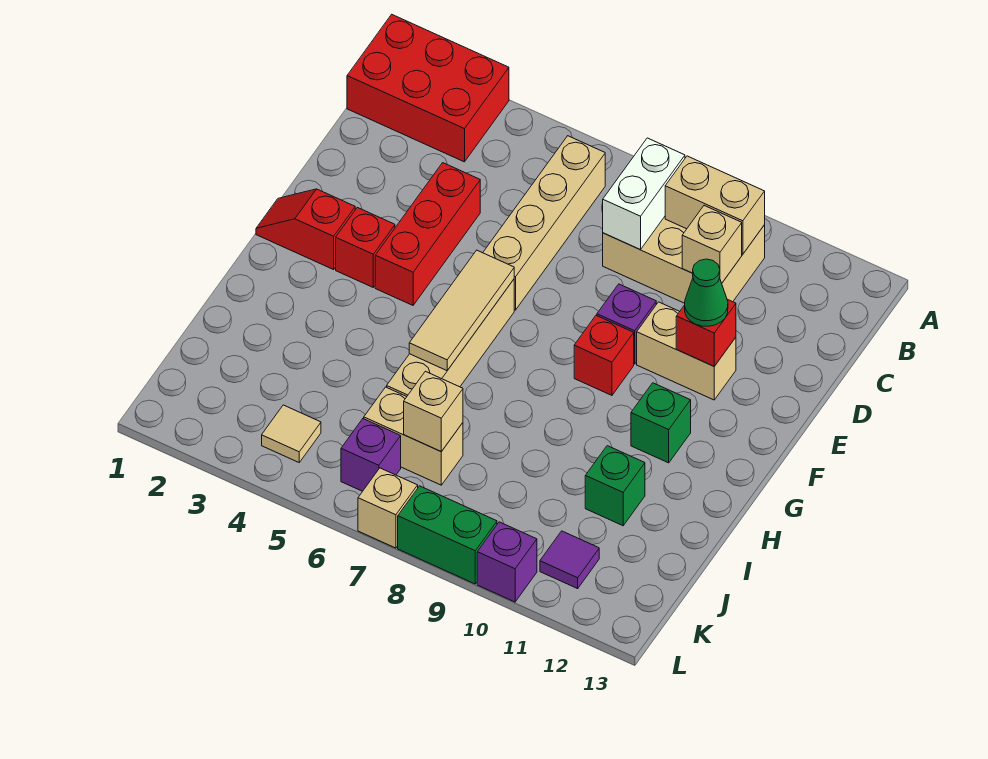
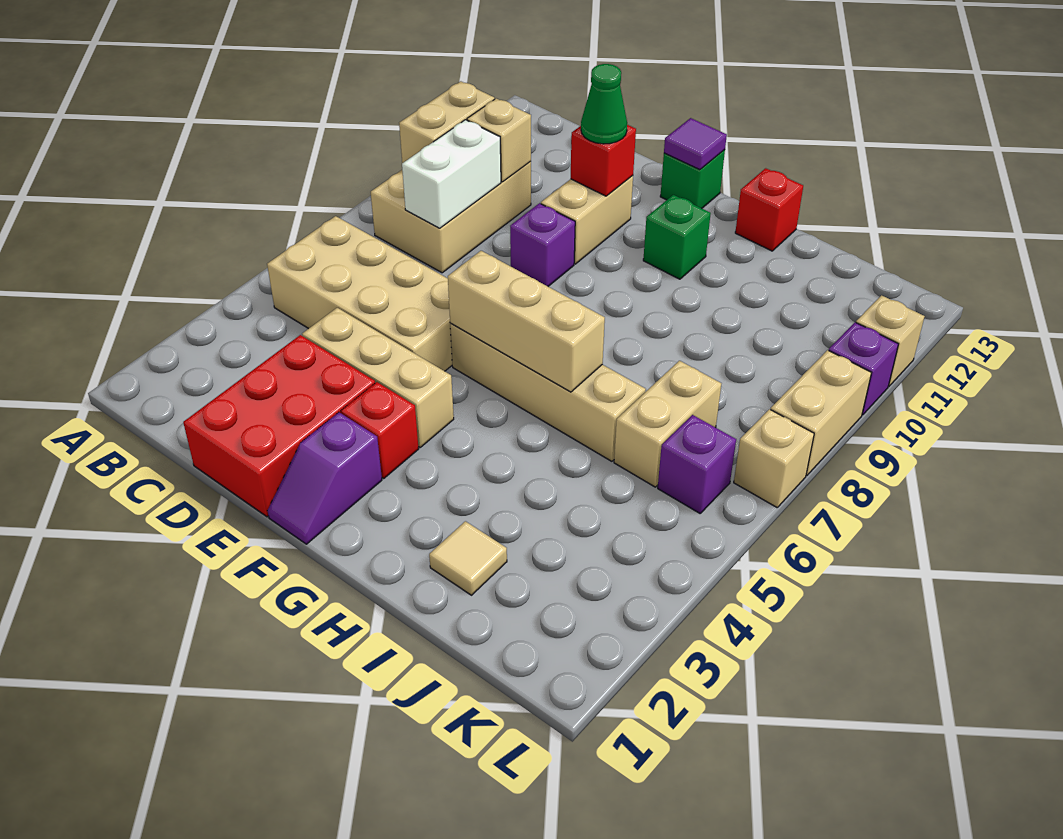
red 2x3 brick [347,14,509,162] -> red 2x3 brick moved to [183,335,375,517]
tan 1x4 brick [483,136,605,310] -> tan 2x4 brick [267,216,452,371]
white 1x2 brick [603,138,685,250] -> white 1x2 brick turned to [402,120,501,228]
red 1x3 brick [375,163,480,305] -> tan 1x3 brick [302,308,454,447]
red 1x2 slope [256,189,355,270] -> purple 1x2 slope [268,412,382,544]
tan 1x3 tile [409,250,514,371] -> tan 1x3 brick [448,251,605,392]
red 1x1 brick [574,316,634,395] -> red 1x1 brick moved to [735,168,803,251]
green 1x1 brick [585,446,645,526] -> green 1x1 brick moved to [660,150,725,208]
tan 1x1 brick [404,371,463,451] -> tan 1x1 brick moved to [856,295,925,386]
tan 1x1 tile [262,405,321,462] -> tan 1x1 tile moved to [429,521,507,595]
purple 1x1 tile [540,531,599,589] -> purple 1x1 tile moved to [664,118,727,170]
green 1x2 brick [398,486,497,584] -> tan 1x2 brick [771,350,871,476]

